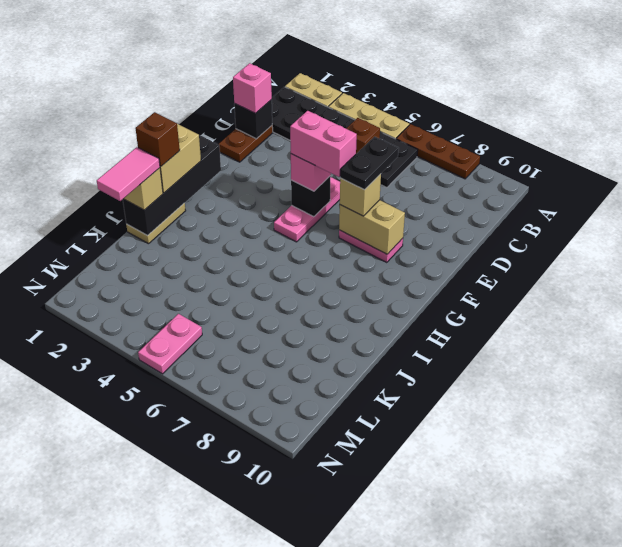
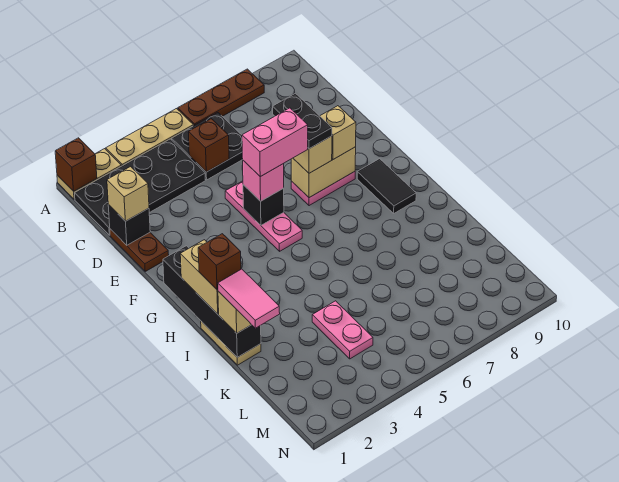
none -> brown 1x1 brick [55,138,97,192]
pink 1x1 brick [233,63,272,113] -> tan 1x1 brick [107,167,149,221]
none -> tan 1x1 brick [320,106,356,159]
none -> black 1x2 tile [357,159,416,213]
pink 1x2 plate [138,314,202,374] -> pink 1x2 plate moved to [312,301,373,359]

